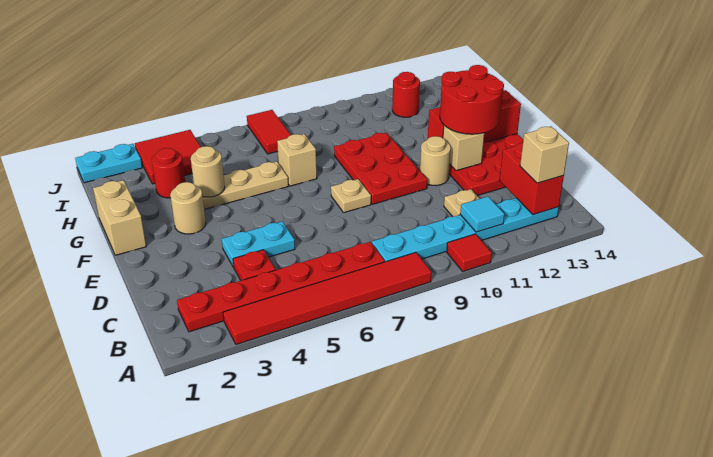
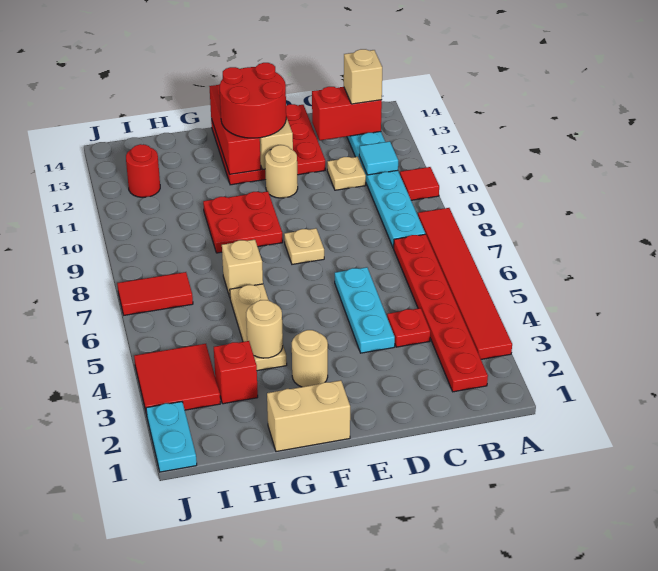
cyan 1x2 plate [222,221,295,267] -> cyan 1x3 plate [335,267,395,353]
red 2x3 plate [334,133,427,204] -> red 2x2 plate [203,191,283,253]
red 1x1 round brick [152,148,185,198] -> red 1x1 brick [214,341,258,404]

